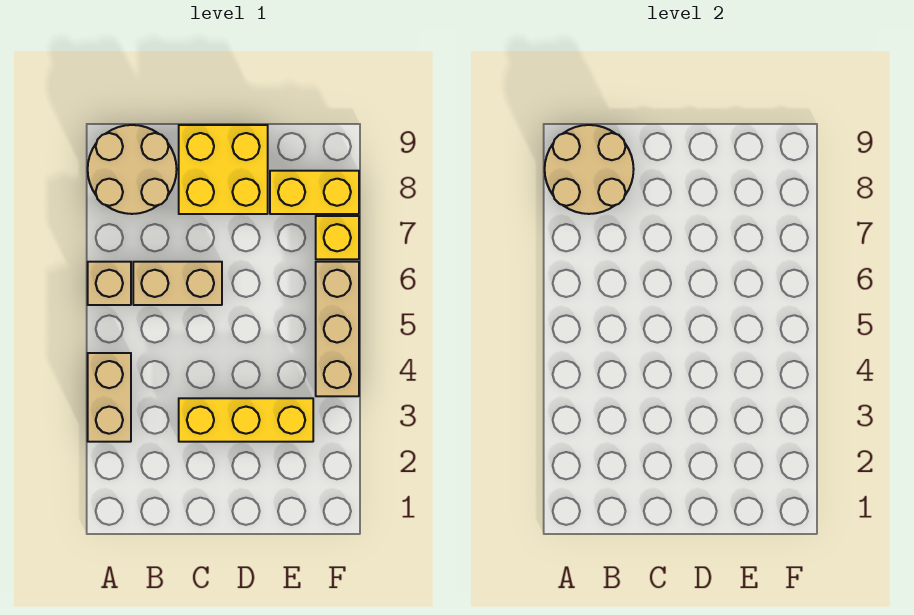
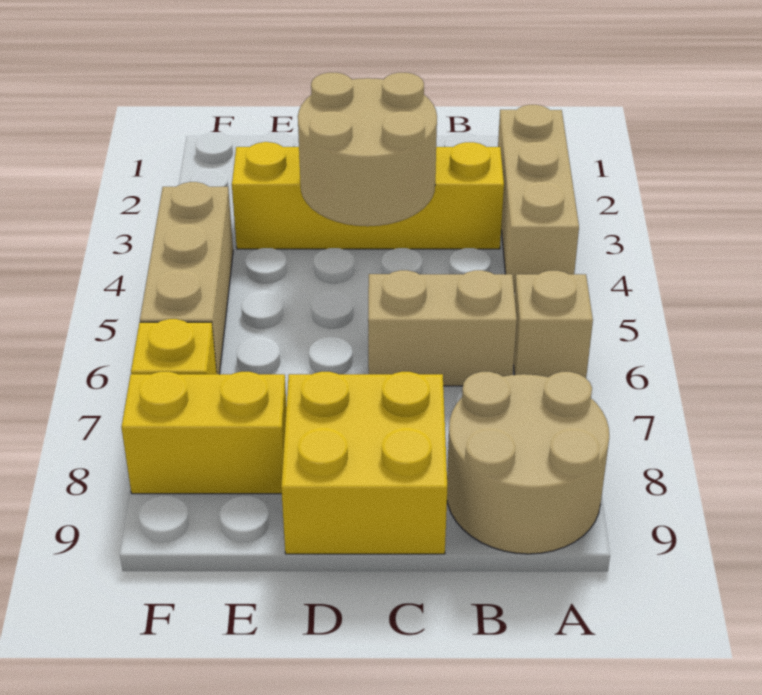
tan 1x2 brick [88,353,131,442] -> tan 1x3 brick [498,105,579,292]
tan 2x2 round brick [545,125,634,214] -> tan 2x2 round brick moved to [298,73,437,226]
yellow 1x3 brick [179,398,313,442] -> yellow 1x4 brick [232,142,504,249]

